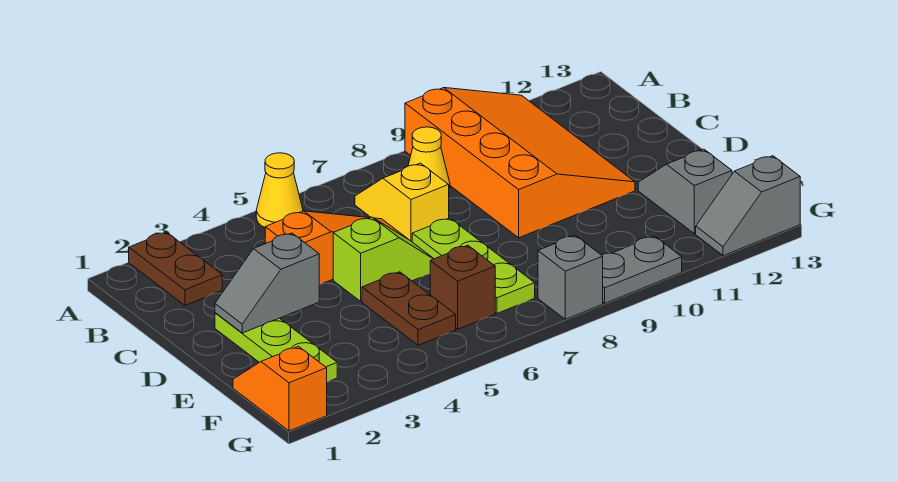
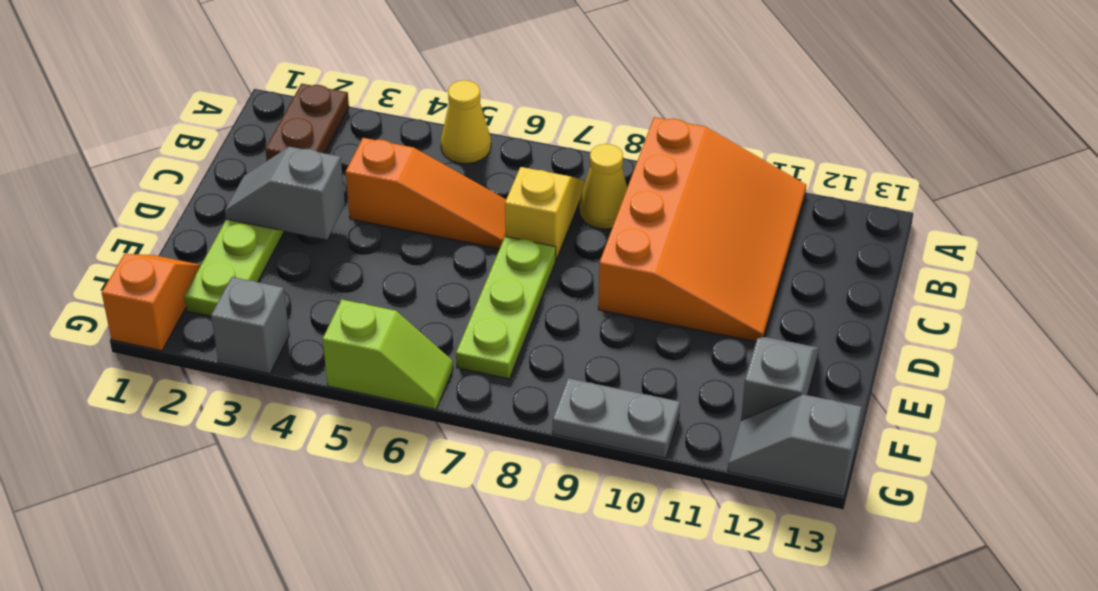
lime 1x2 slope [333,217,434,301] -> lime 1x2 slope moved to [323,300,453,409]
brown 1x2 plate [362,272,456,345] -> none
brown 1x1 brick [430,245,495,329] -> none
grey 1x1 brick [538,235,603,319] -> grey 1x1 brick moved to [211,277,289,374]

